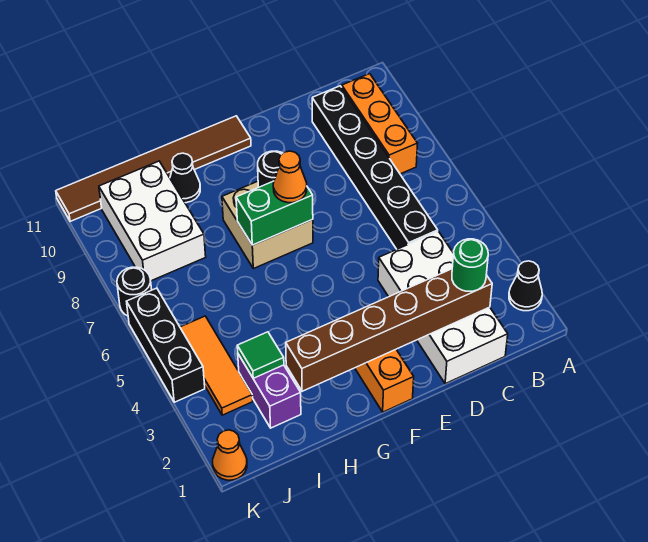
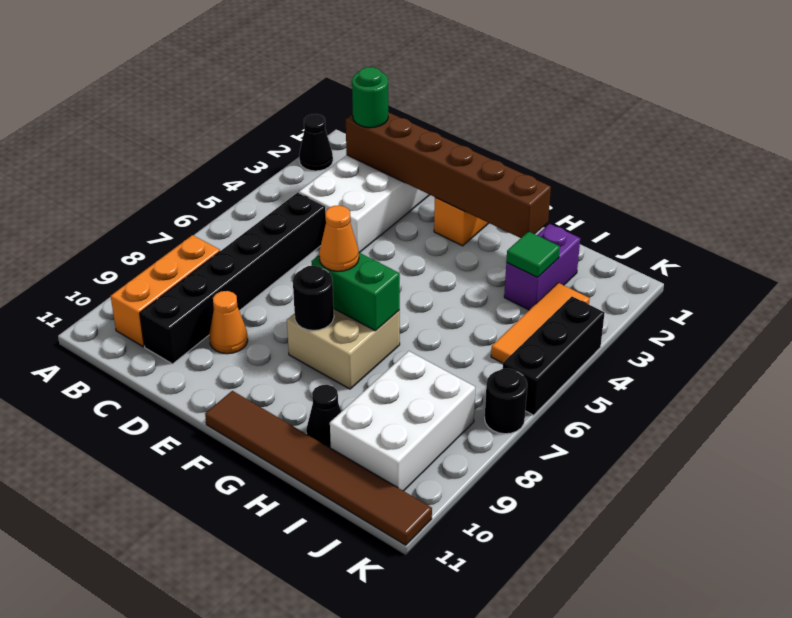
orange 1x1 cone [213,430,247,480] -> orange 1x1 cone moved to [209,291,248,354]

